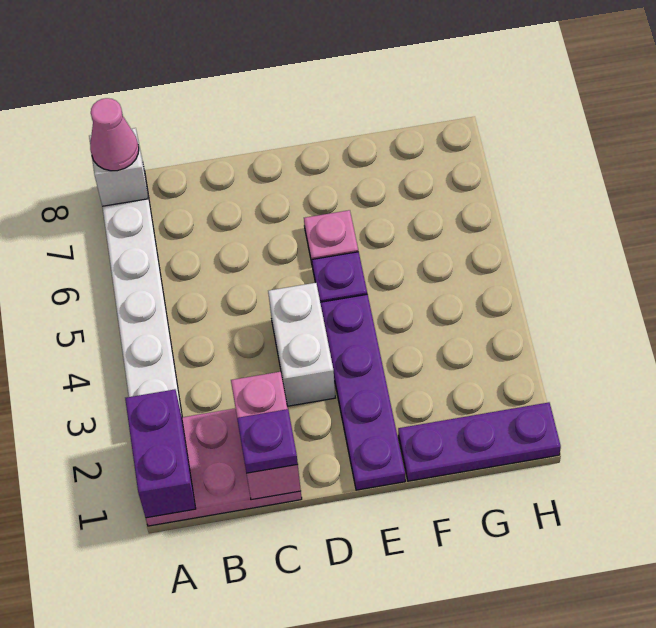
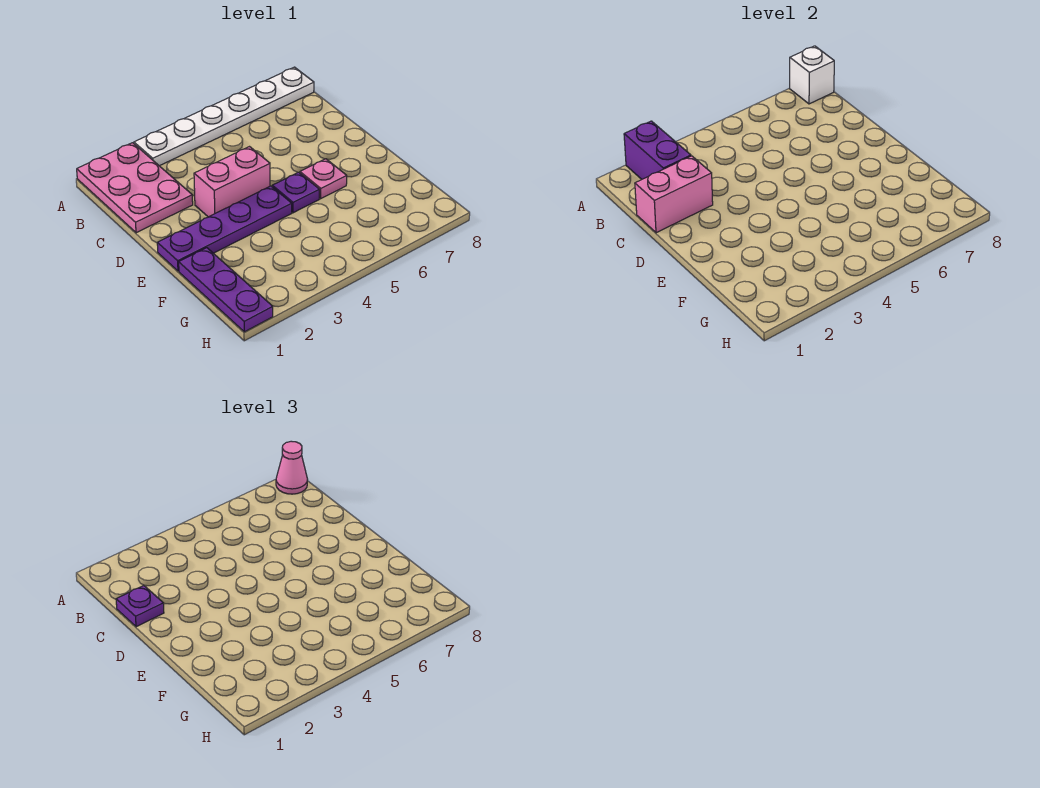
purple 1x2 brick [125,389,196,518] -> purple 1x2 brick turned to [624,121,691,179]
white 1x2 brick [268,283,335,406] -> pink 1x2 brick [194,147,270,217]

